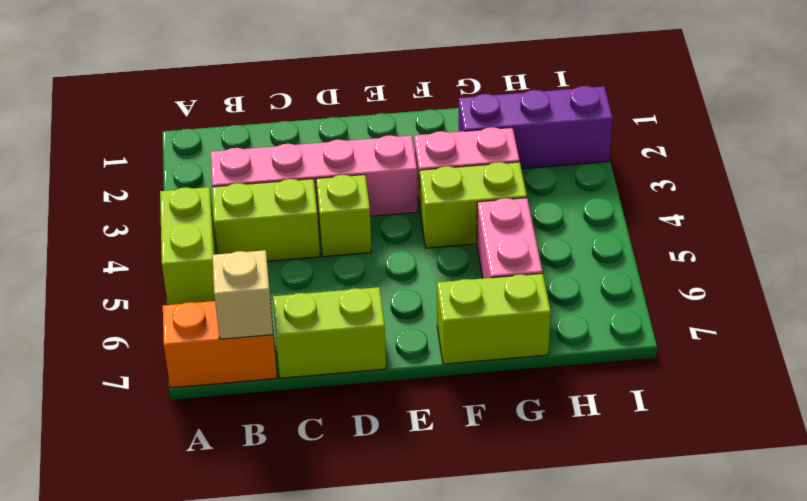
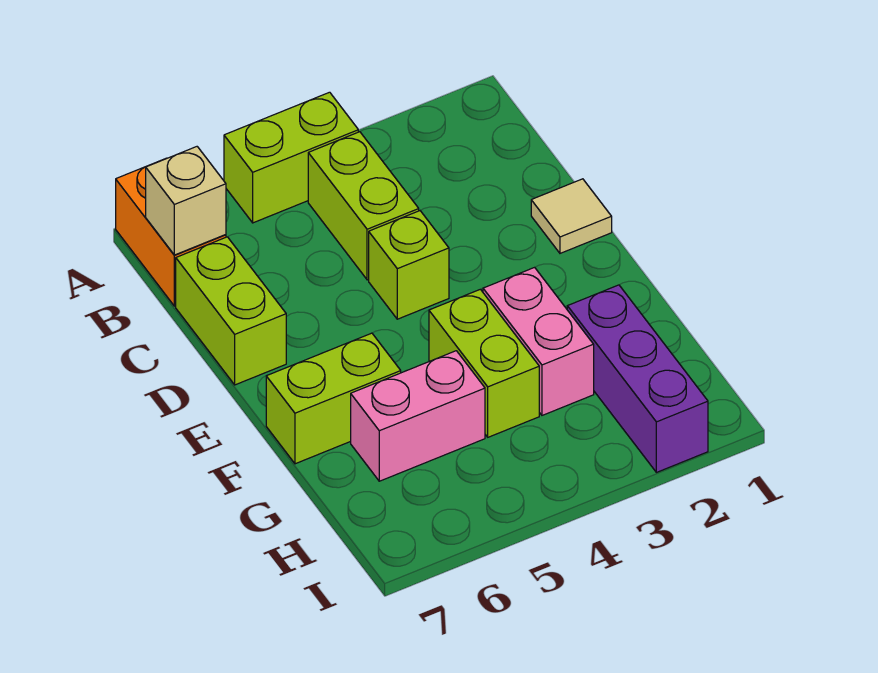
pink 1x4 brick [211,135,417,221] -> none
none -> tan 1x1 tile [531,179,612,253]
lime 1x2 brick [437,273,551,364] -> lime 1x2 brick turned to [266,333,401,464]

